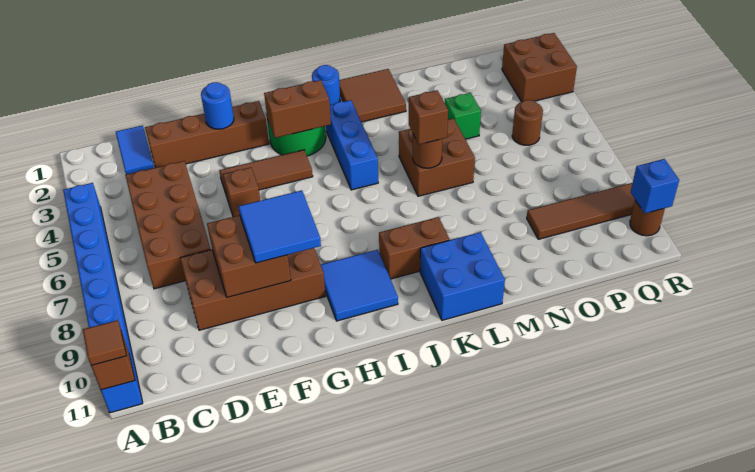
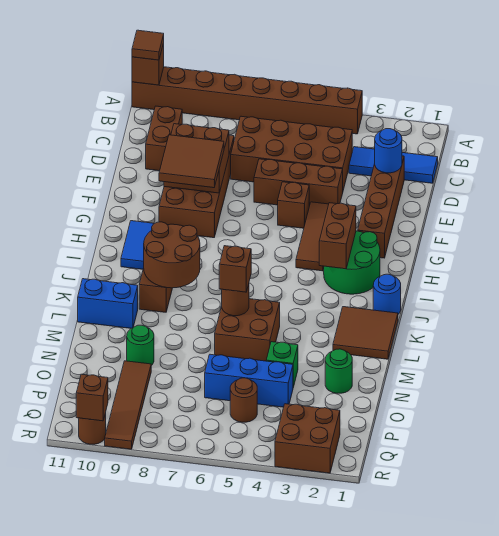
blue 1x8 brick [63,183,143,413] -> brown 1x8 brick [132,67,362,134]
blue 1x2 tile [116,125,154,175] -> blue 1x3 tile [349,147,438,183]
none -> brown 1x2 brick [146,106,182,171]
none -> brown 1x3 brick [254,159,343,206]
blue 1x1 round brick [201,82,234,129] -> blue 1x1 round brick moved to [375,129,402,173]
blue 2x2 tile [238,190,321,263] -> brown 2x2 tile [159,135,224,188]
blue 1x3 brick [326,100,378,190] -> blue 1x3 brick moved to [205,354,293,407]
none -> brown 2x2 round brick [144,222,200,288]
blue 2x2 brick [420,232,505,320] -> blue 1x2 brick [78,279,138,328]
none -> green 1x1 round brick [325,349,352,393]
none -> green 1x1 round brick [127,325,154,366]
blue 1x1 brick [631,159,679,214] -> brown 1x1 brick [76,374,108,421]

